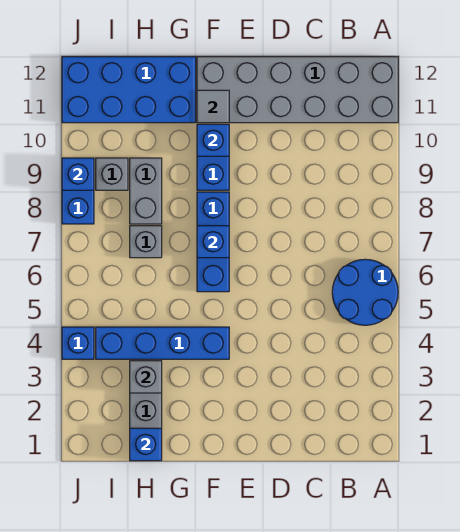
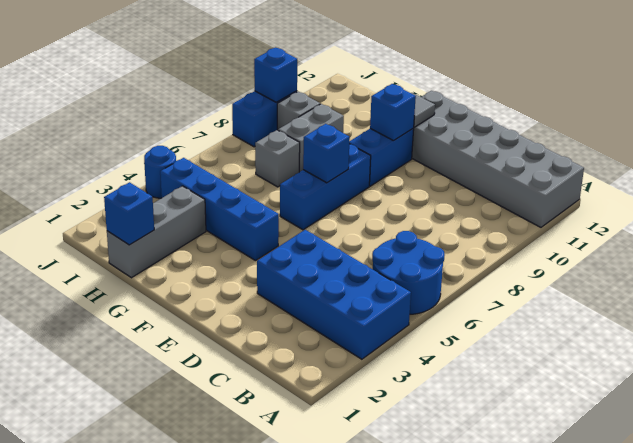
blue 2x4 brick [62,57,196,123] -> blue 2x4 brick moved to [257,230,411,359]
grey 1x1 brick [130,361,162,393] -> none
blue 1x1 brick [62,327,94,359] -> blue 1x1 round brick [144,146,176,198]

